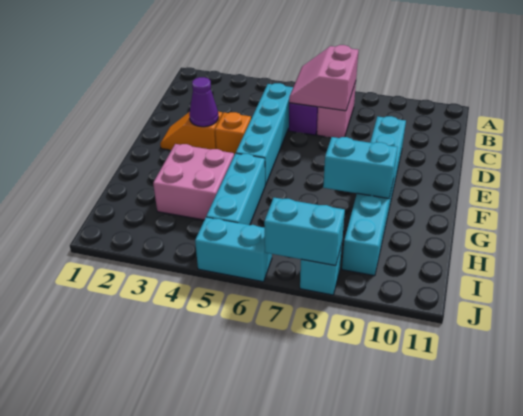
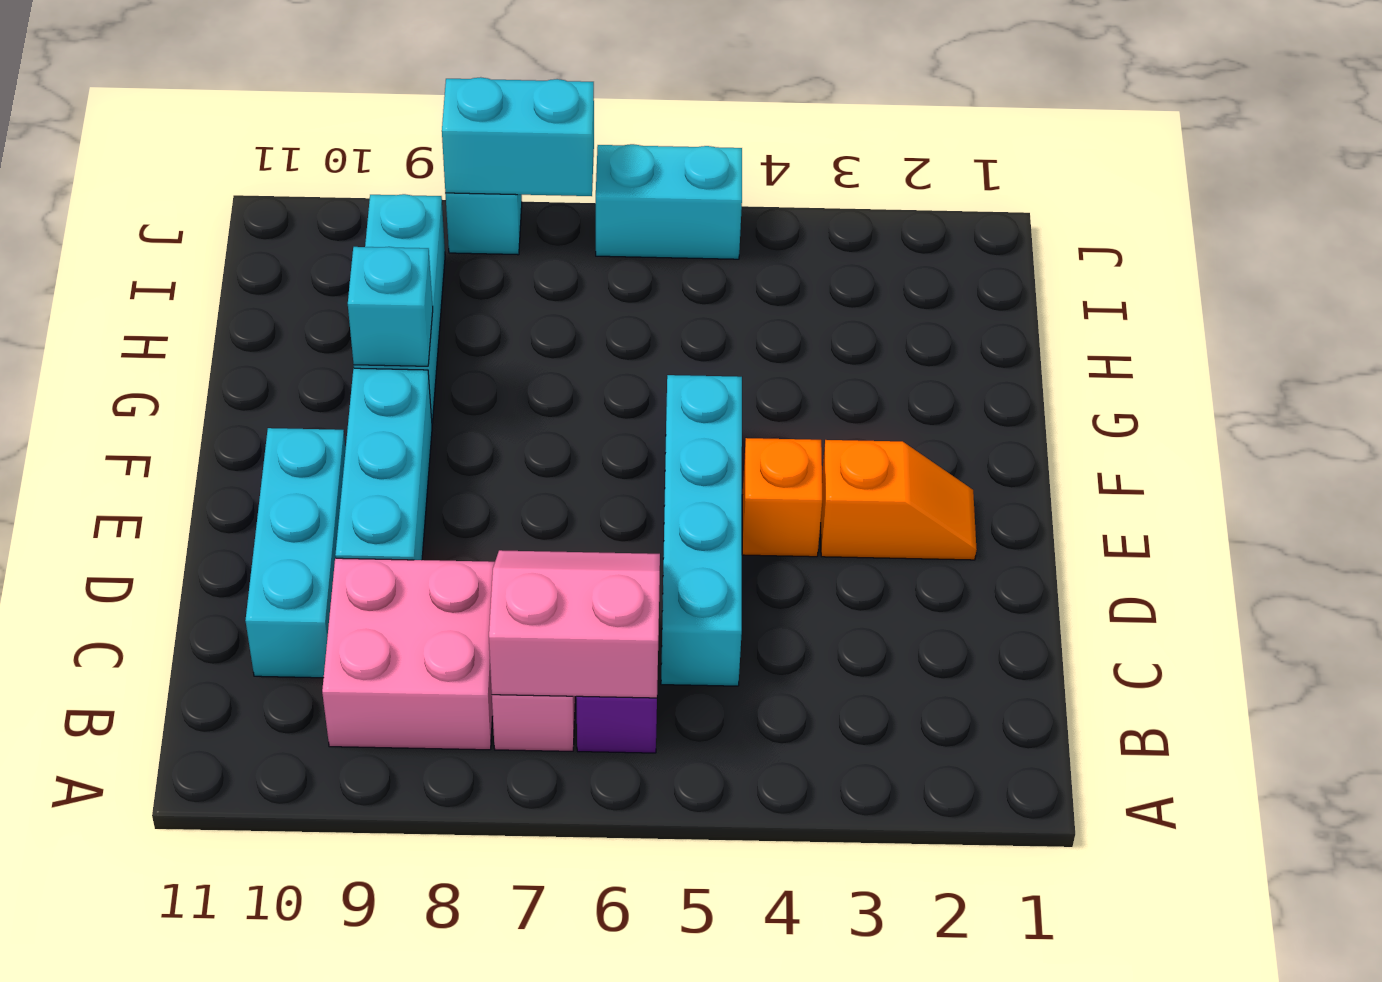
pink 2x2 slope [289,45,358,111] -> pink 2x2 slope turned to [489,550,660,698]
purple 1x1 cone [189,77,219,127] -> none
pink 2x2 brick [153,144,234,220] -> pink 2x2 brick moved to [322,558,495,750]
cyan 1x3 brick [206,153,265,225] -> cyan 1x3 brick moved to [245,428,346,678]
cyan 1x2 brick [323,137,398,198] -> cyan 1x1 brick [348,247,433,366]

